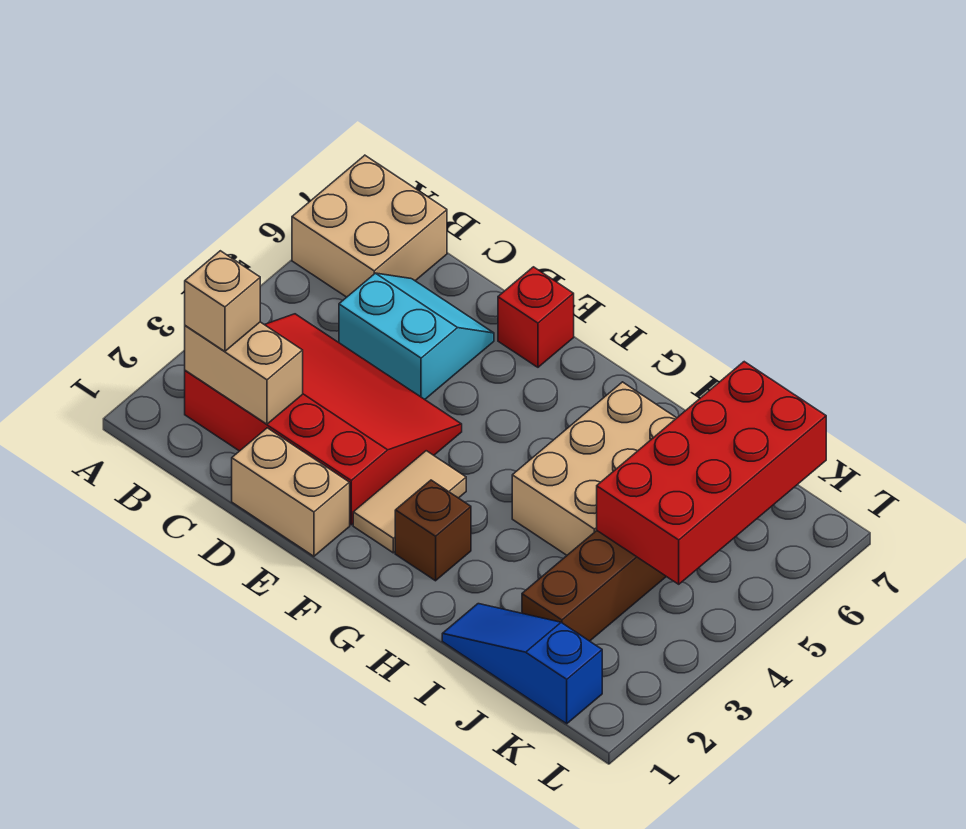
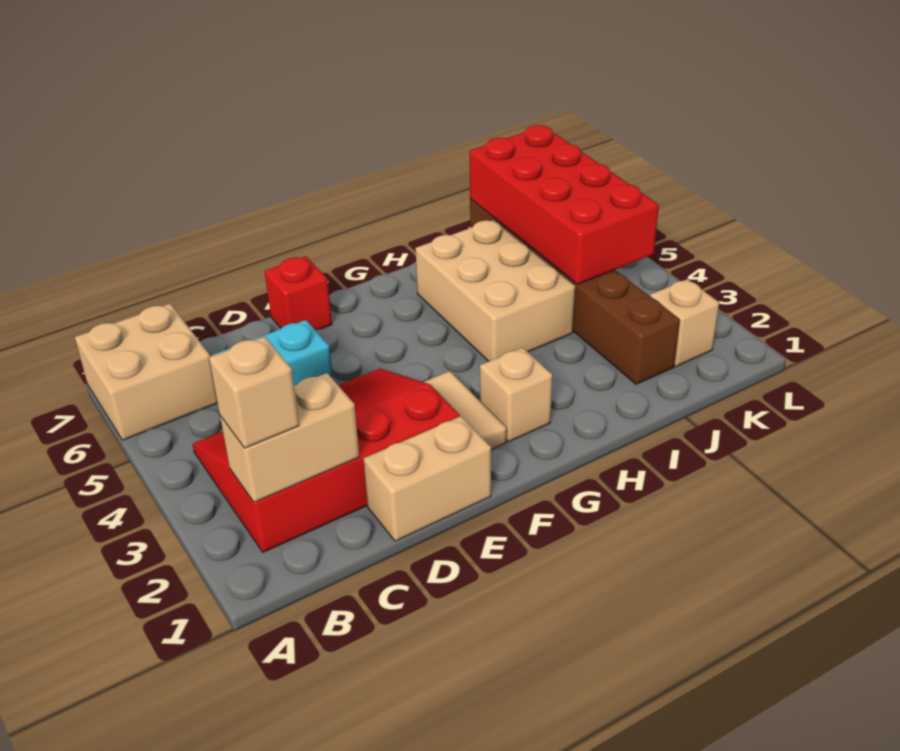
brown 1x1 brick [395,480,471,581] -> tan 1x1 brick [480,348,552,442]
blue 1x3 slope [442,604,602,724] -> none
none -> tan 1x1 brick [650,279,719,366]

